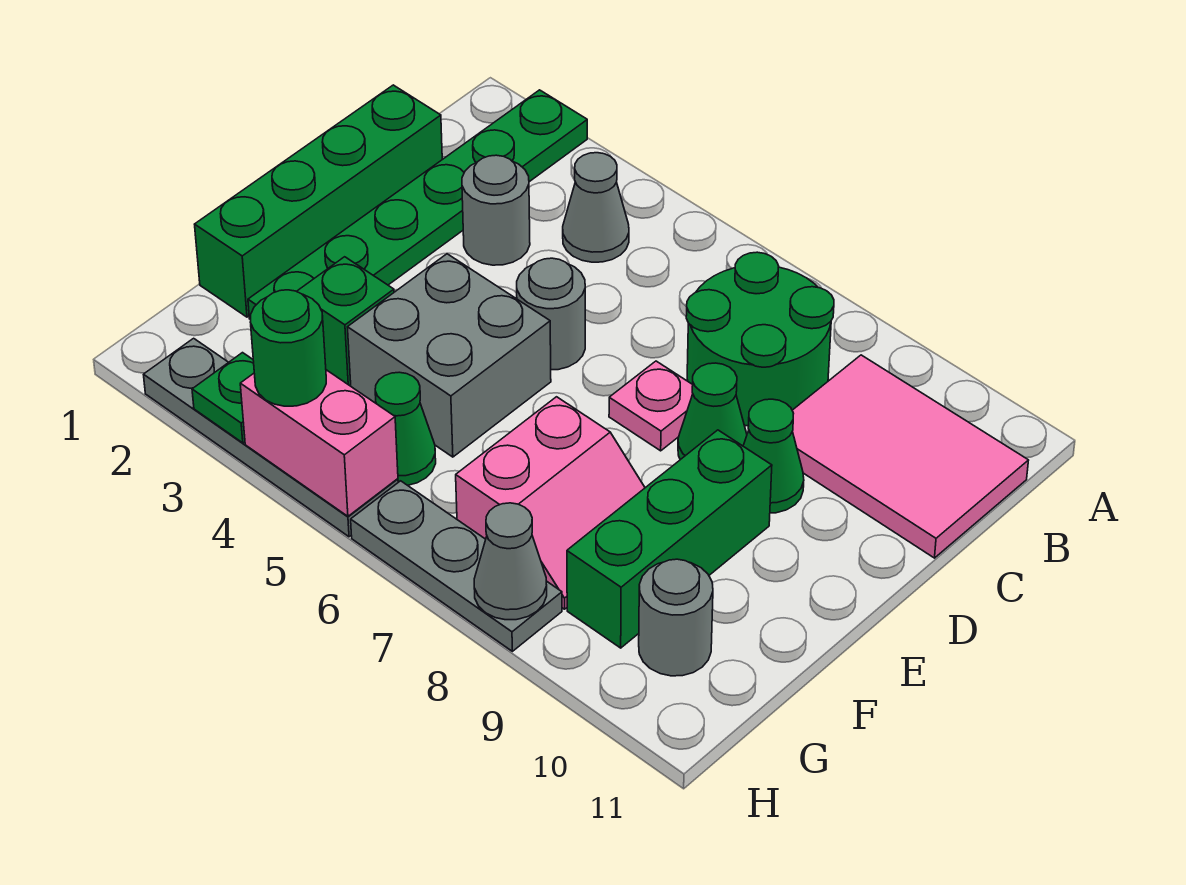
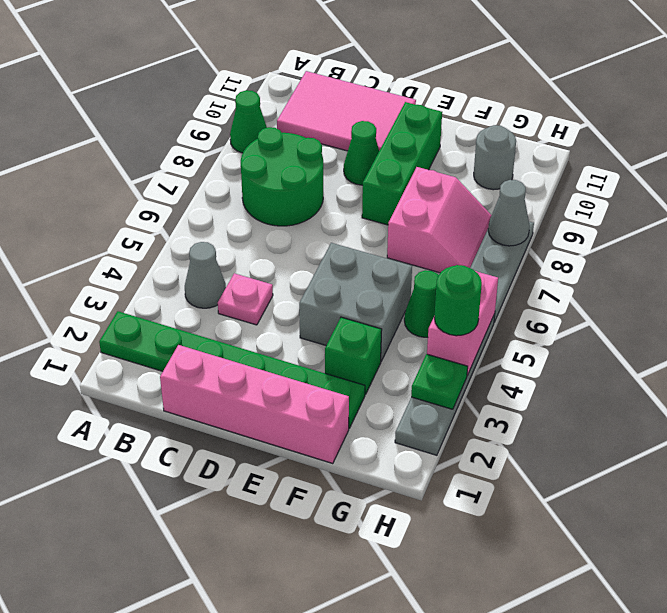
pink 2x3 tile [792,355,1029,558] -> pink 2x3 tile turned to [277,71,416,151]
green 1x4 brick [195,85,442,317] -> pink 1x4 brick [160,345,349,464]
grey 1x1 round brick [462,155,530,265] -> none
grey 1x1 round brick [517,258,585,370] -> none
pink 1x1 plate [609,361,693,451] -> pink 1x1 plate moved to [218,273,273,325]
green 1x1 cone [678,363,747,460] -> green 1x1 cone moved to [230,90,267,153]
green 1x3 brick [567,430,772,648] -> green 1x3 brick turned to [362,102,442,225]
pink 2x2 slope [456,397,645,609] -> pink 2x2 slope turned to [387,167,492,273]

